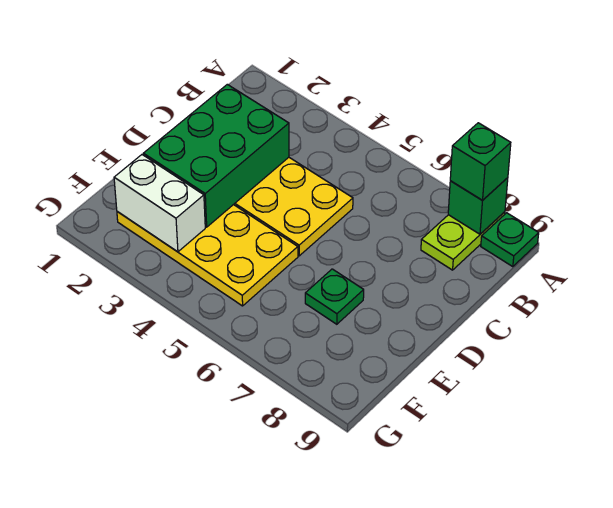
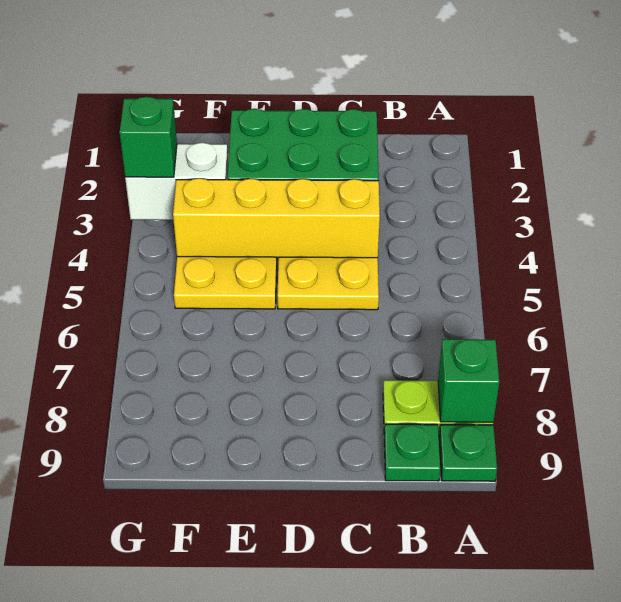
green 1x1 brick [450,123,511,200] -> green 1x1 brick moved to [120,97,177,177]
none -> yellow 1x4 brick [173,178,380,258]
green 1x1 plate [305,269,364,324] -> green 1x1 plate moved to [384,424,440,481]
white 1x2 brick [114,155,205,252] -> white 1x2 brick turned to [125,143,228,220]

